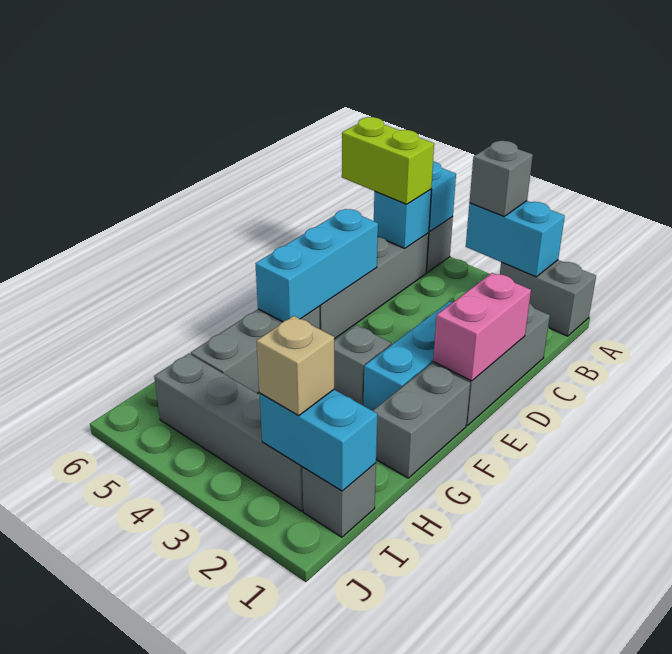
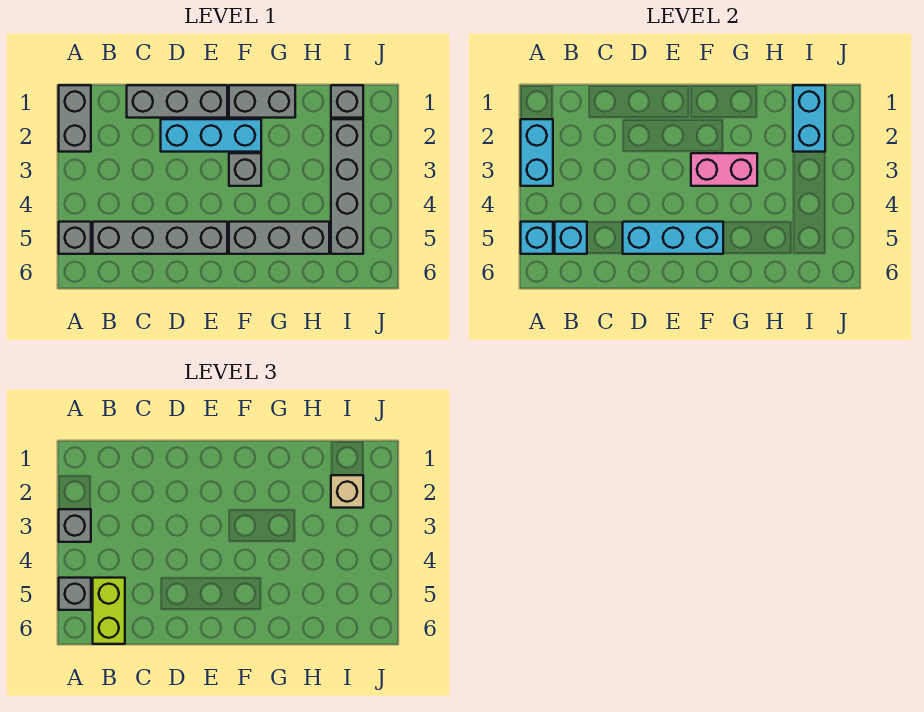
none -> grey 1x1 brick [59,578,91,610]
pink 1x2 brick [433,273,531,381] -> pink 1x2 brick moved to [691,153,757,186]

